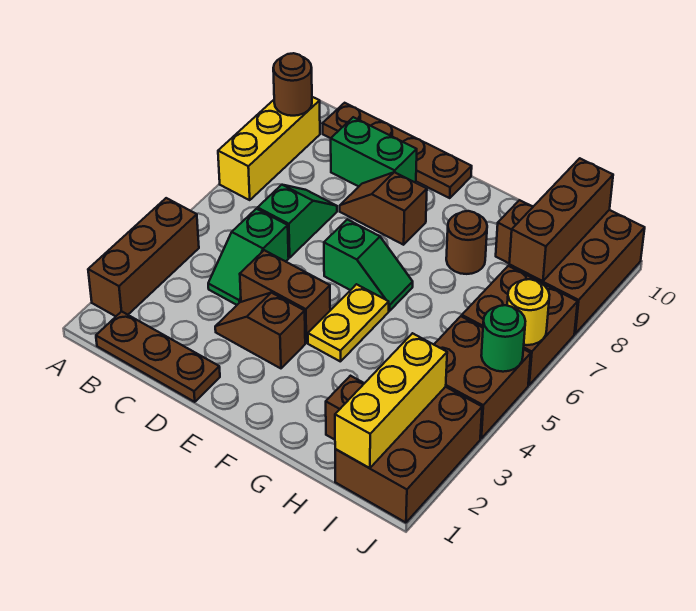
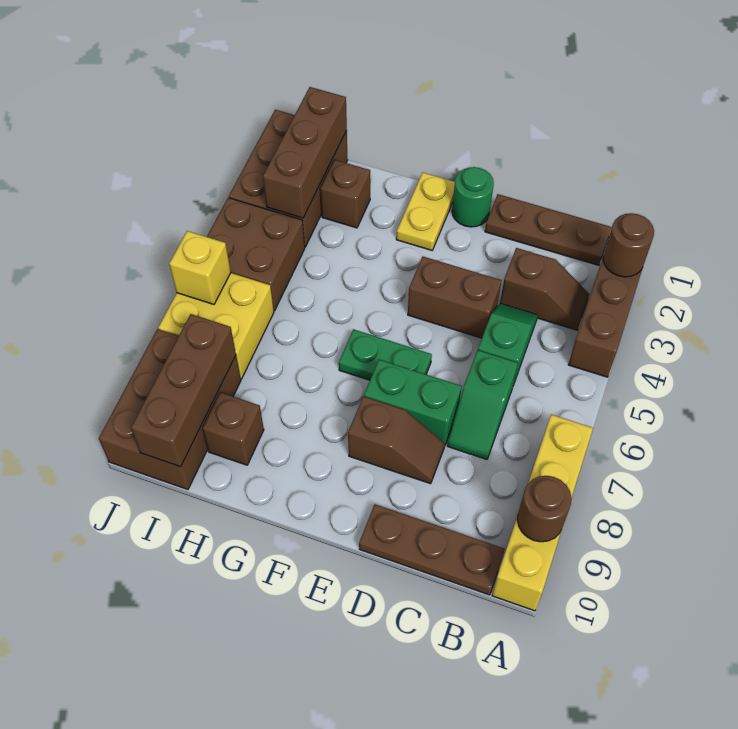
yellow 1x3 brick [218,97,320,200] -> yellow 1x4 brick [492,415,593,611]
brown 1x4 plate [323,103,472,198] -> brown 1x3 plate [359,504,505,595]
green 1x2 brick [331,117,417,186] -> green 1x2 brick moved to [364,360,462,444]
brown 1x2 slope [215,293,305,368] -> brown 1x2 slope moved to [500,248,589,330]
green 1x2 slope [324,219,413,311] -> green 1x2 plate [339,329,432,380]
yellow 1x2 plate [308,284,389,362] -> yellow 1x2 plate moved to [396,173,455,250]
brown 1x1 round brick [446,211,487,274] -> brown 1x1 round brick moved to [603,213,654,277]
yellow 1x3 brick [335,333,447,468] -> brown 1x3 brick [263,87,347,218]
brown 2x2 brick [462,266,578,385] -> yellow 2x2 brick [158,273,274,379]
green 1x1 round brick [481,305,525,372] -> green 1x1 round brick moved to [452,167,494,227]
yellow 1x1 round brick [507,279,550,345] -> yellow 1x1 brick [169,231,231,304]

